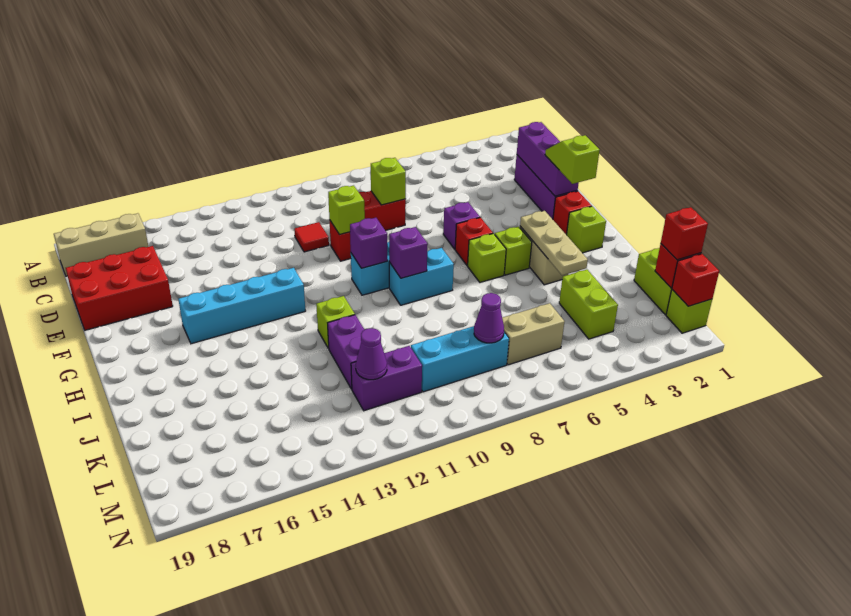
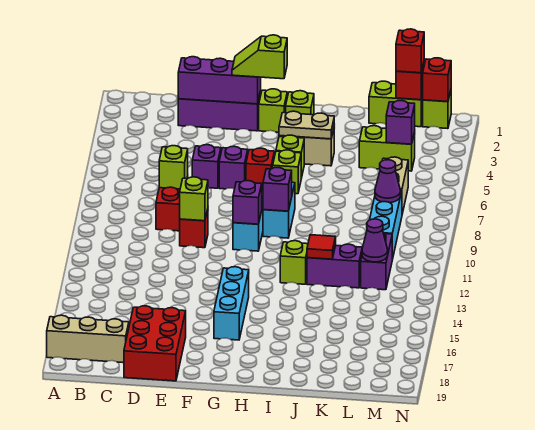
tan 1x3 brick [54,213,148,276] -> tan 1x3 brick turned to [47,315,129,363]
red 1x1 tile [294,222,329,252] -> red 1x1 tile moved to [307,235,336,259]
none -> purple 1x1 brick [192,145,221,188]
red 1x1 brick [553,191,591,235] -> lime 1x1 brick [259,89,287,132]
cyan 1x4 brick [178,268,305,344] -> cyan 1x3 brick [214,267,249,340]
tan 1x3 plate [520,211,588,275] -> tan 1x2 plate [279,111,334,139]
none -> purple 1x1 brick [386,101,415,144]

